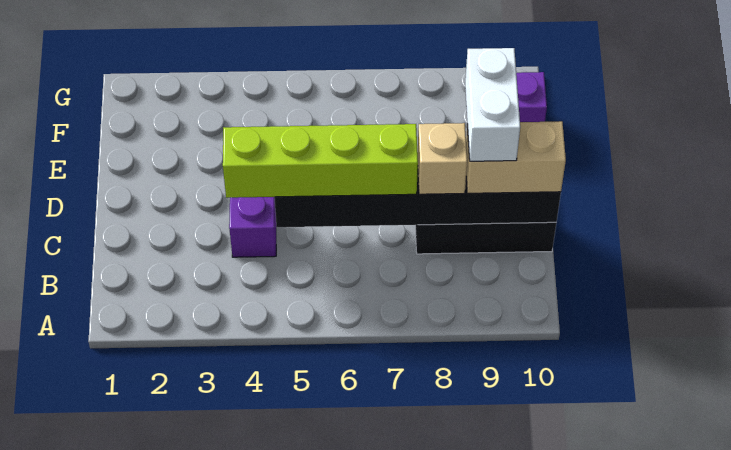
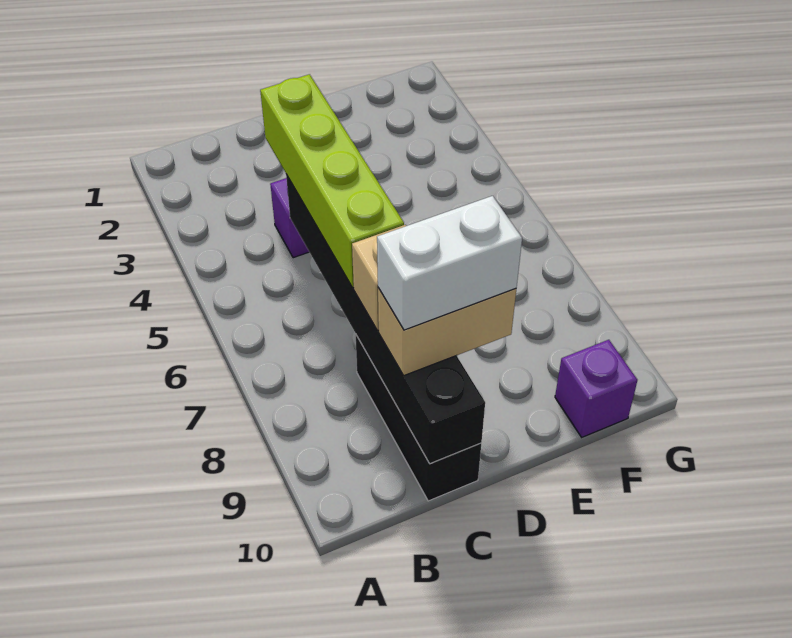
tan 1x2 brick [466,121,566,193] -> tan 1x2 brick turned to [378,288,516,375]

